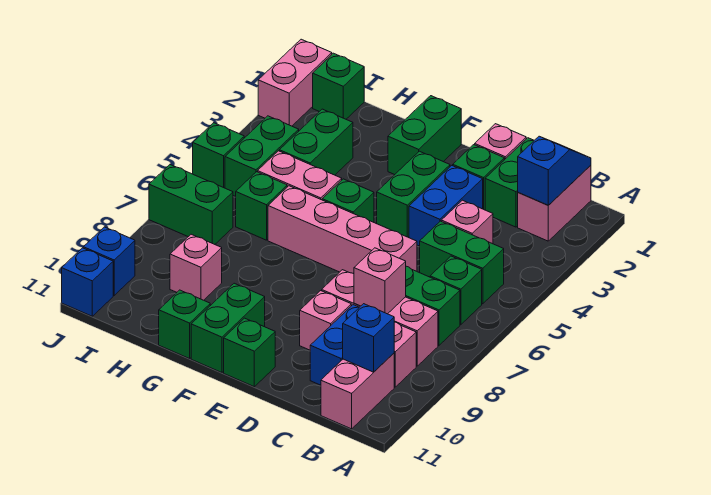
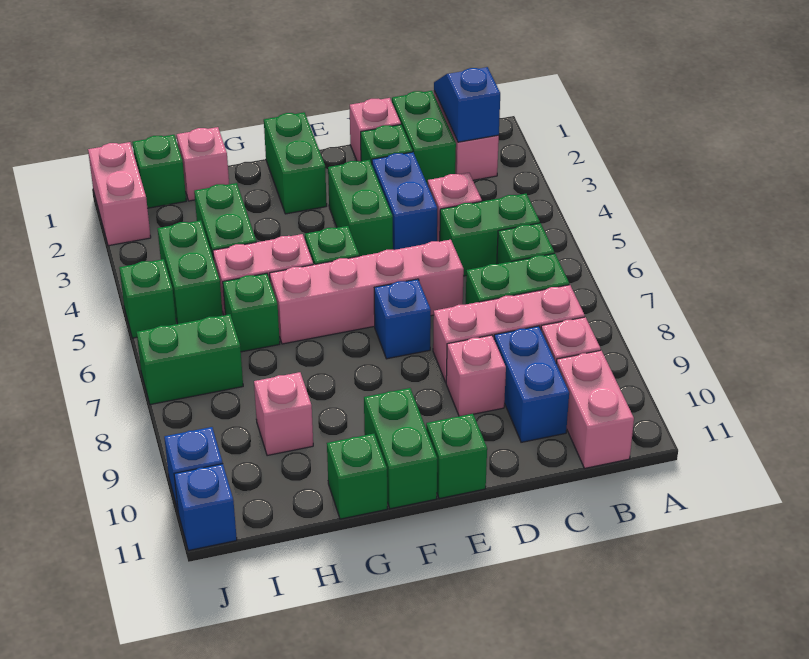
blue 1x1 brick [343,304,394,372] -> blue 1x1 brick moved to [374,279,431,359]
pink 1x1 brick [354,248,406,314] -> pink 1x1 brick moved to [177,127,229,201]

